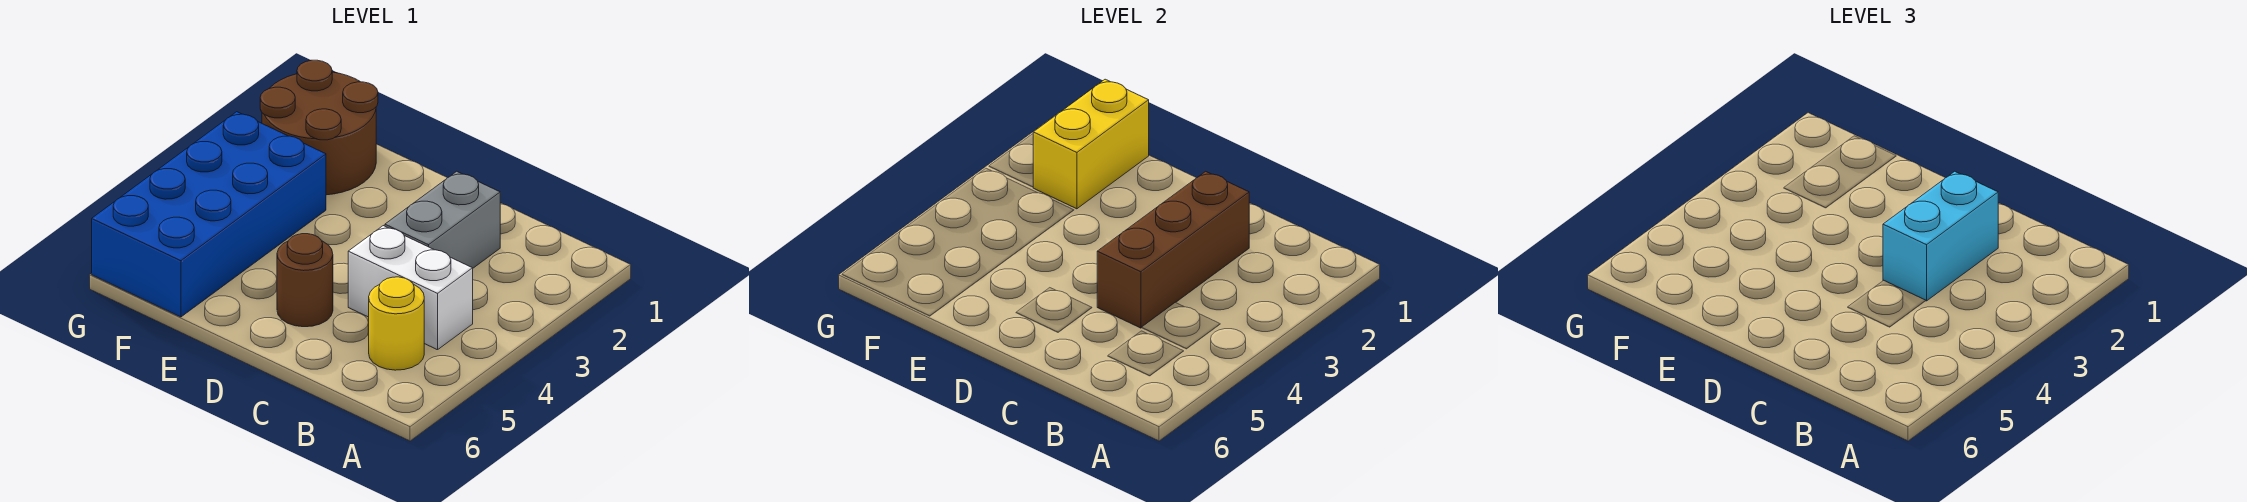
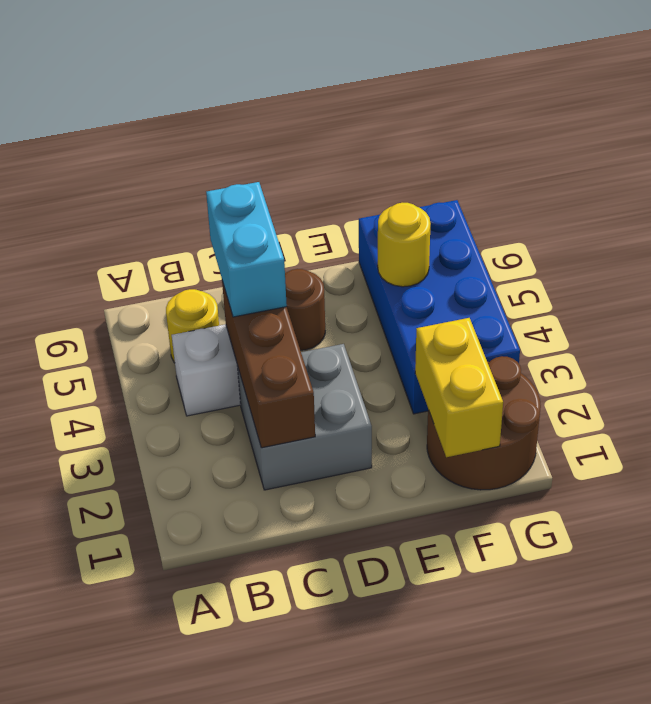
grey 1x2 brick [385,171,500,268] -> grey 2x2 brick [238,344,372,490]
cyan 1x2 brick [1883,171,1998,301] -> cyan 1x2 brick moved to [206,182,287,317]
none -> yellow 1x1 round brick [378,203,431,287]

